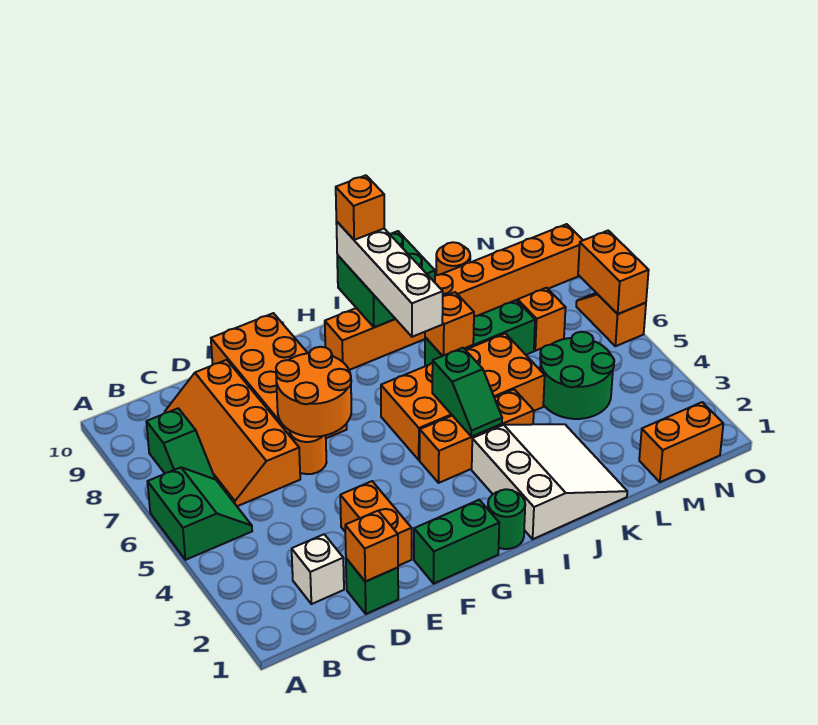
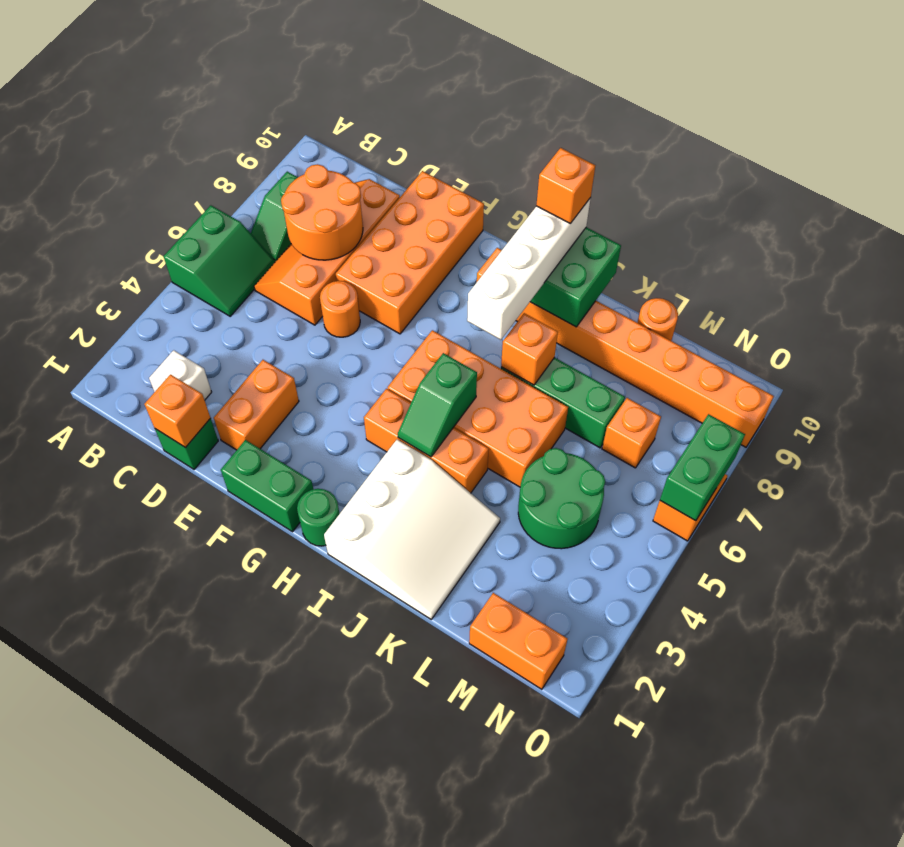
orange 2x2 round brick [276,347,351,437] -> orange 2x2 round brick moved to [281,164,363,260]
orange 1x2 brick [578,231,649,314] -> green 1x2 brick [660,414,745,521]

